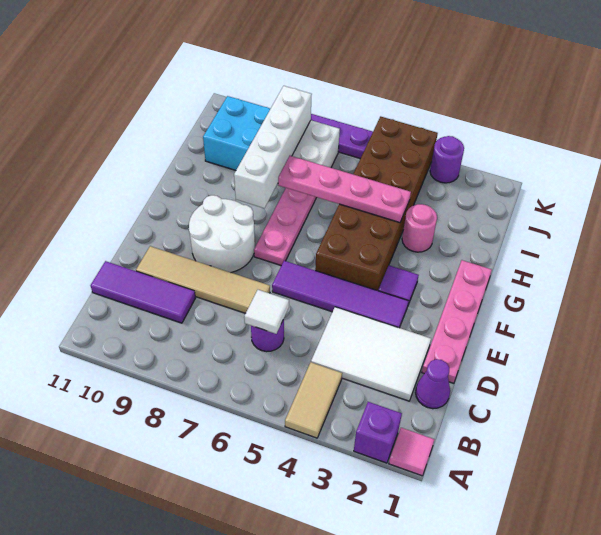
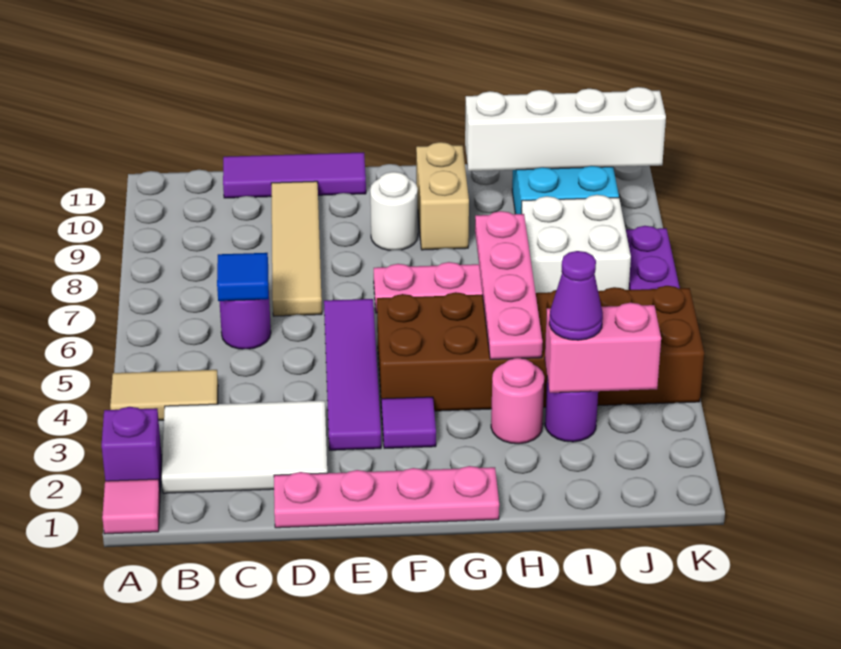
purple 1x1 cone [415,359,450,409] -> purple 1x1 cone moved to [549,251,603,340]
white 2x3 tile [311,307,431,401] -> white 2x3 tile turned to [162,401,327,493]
white 1x1 tile [244,290,289,334] -> blue 1x1 tile [217,253,269,301]
purple 1x3 tile [91,261,195,323] -> purple 1x3 tile turned to [223,152,366,198]
white 2x2 round brick [189,195,255,273] -> white 1x1 round brick [370,172,418,250]
white 1x4 brick [234,86,312,208] -> white 1x4 brick moved to [465,87,666,171]
none -> tan 1x2 brick [416,142,469,250]
none -> pink 1x2 brick [545,303,661,393]
purple 1x1 round brick [430,136,464,183] -> purple 1x1 round brick moved to [545,378,598,442]

